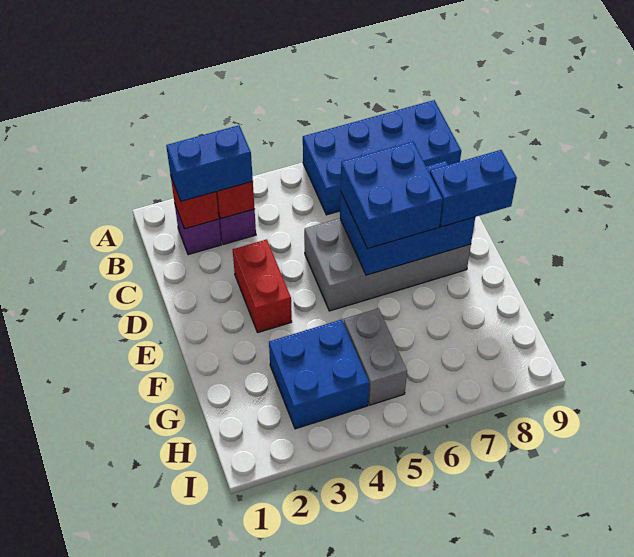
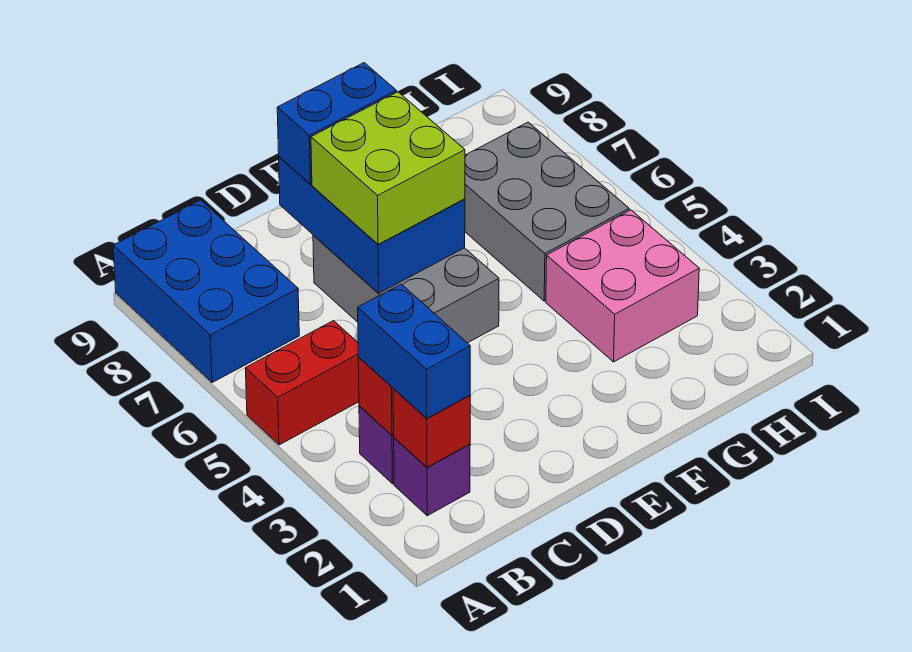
blue 2x4 brick [303,100,461,215] -> blue 2x3 brick [113,200,299,383]
red 1x2 brick [233,239,292,333] -> red 1x2 brick moved to [245,321,359,445]
grey 2x4 brick [305,218,471,311] -> grey 2x3 brick [313,235,499,343]
blue 2x2 brick [341,142,443,249] -> lime 2x2 brick [311,92,465,244]
blue 1x2 brick [430,150,517,227] -> blue 1x2 brick turned to [277,63,396,184]
blue 2x2 brick [269,320,369,429] -> pink 2x2 brick [546,210,699,362]
grey 1x2 brick [344,308,407,405] -> grey 2x3 brick [465,122,629,301]

